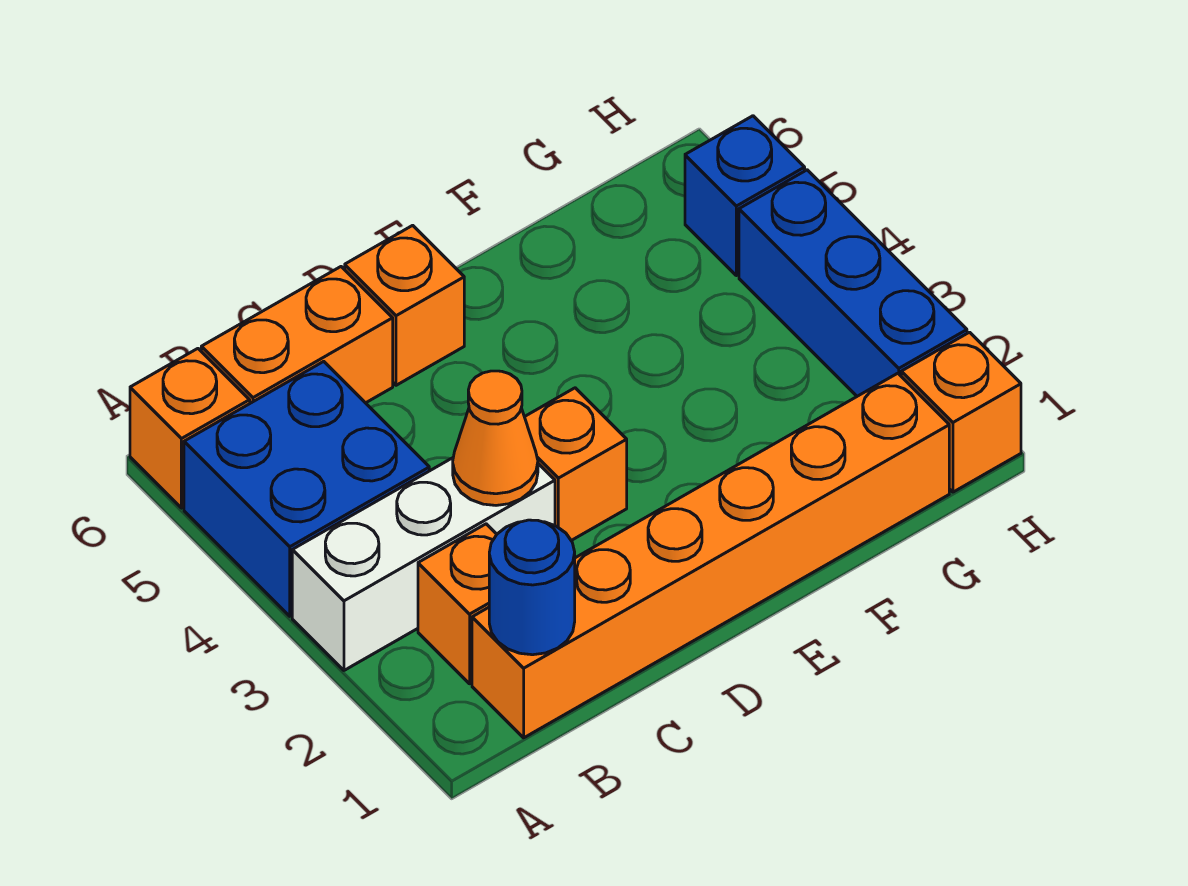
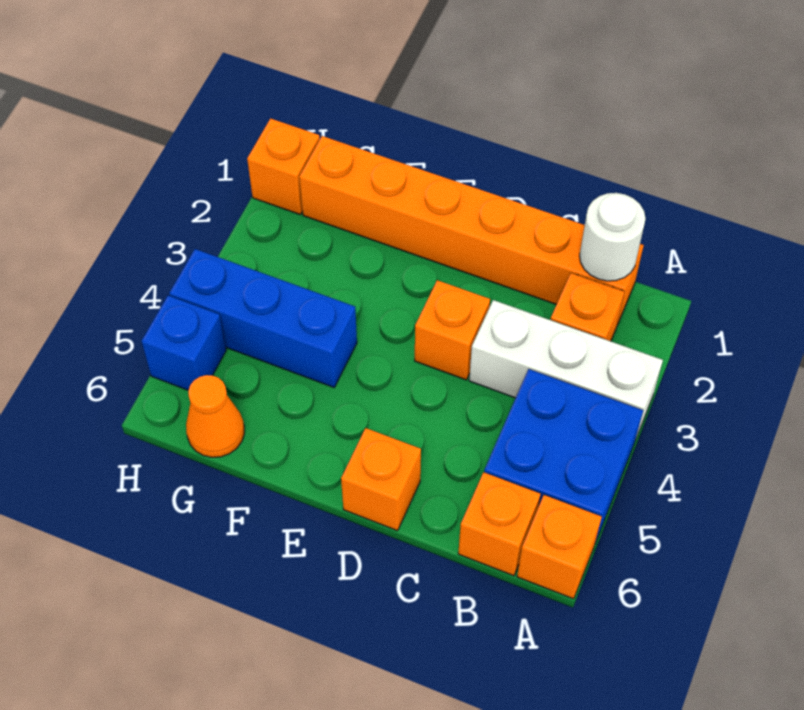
blue 1x1 round brick [489,520,575,655] -> white 1x1 round brick [580,193,645,281]
orange 1x2 brick [201,267,393,403] -> orange 1x1 brick [458,472,540,576]
orange 1x1 cone [453,371,538,505] -> orange 1x1 cone moved to [186,375,244,457]
blue 1x3 brick [739,170,967,396] -> blue 1x3 brick turned to [169,249,357,387]

